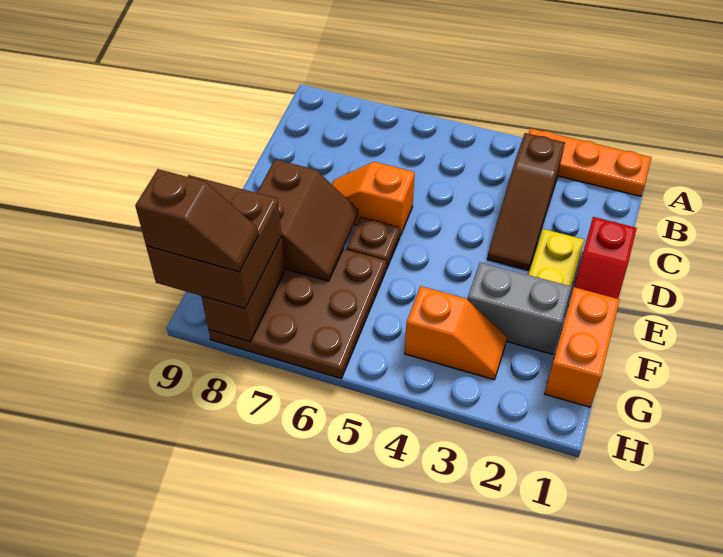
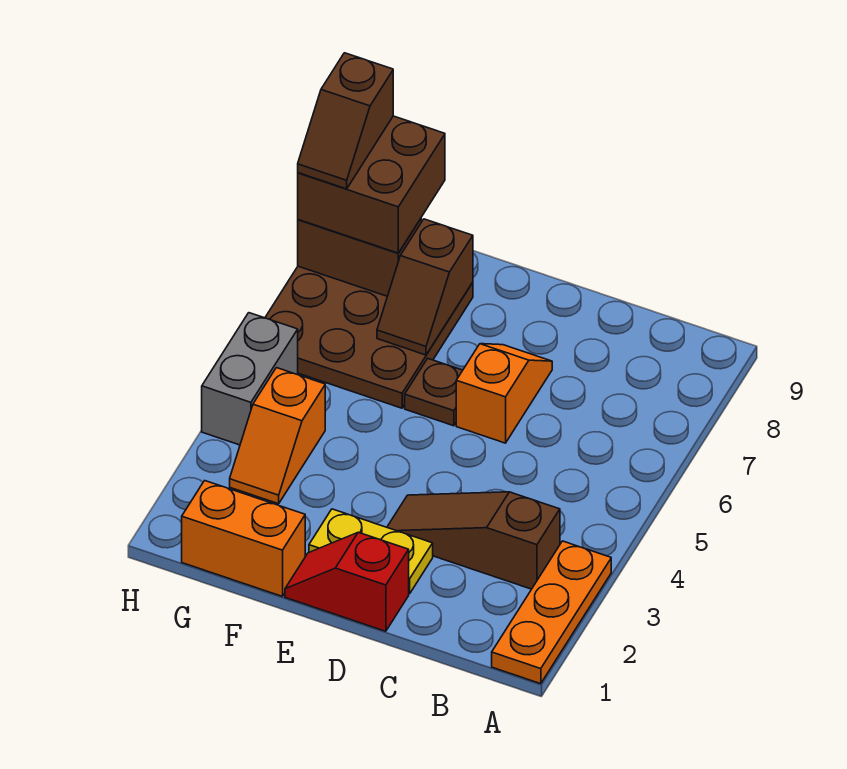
brown 2x2 slope [257,159,358,281] -> brown 1x2 slope [377,219,473,355]
grey 1x2 brick [467,262,571,354] -> grey 1x2 brick moved to [202,313,298,445]

